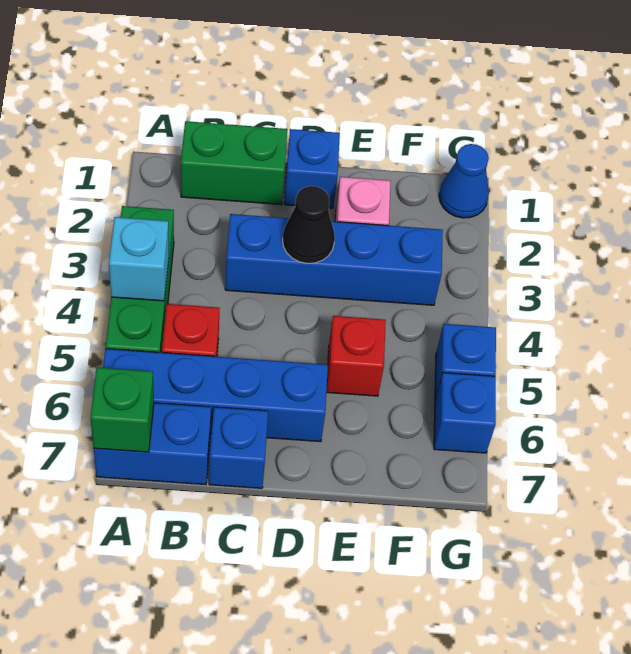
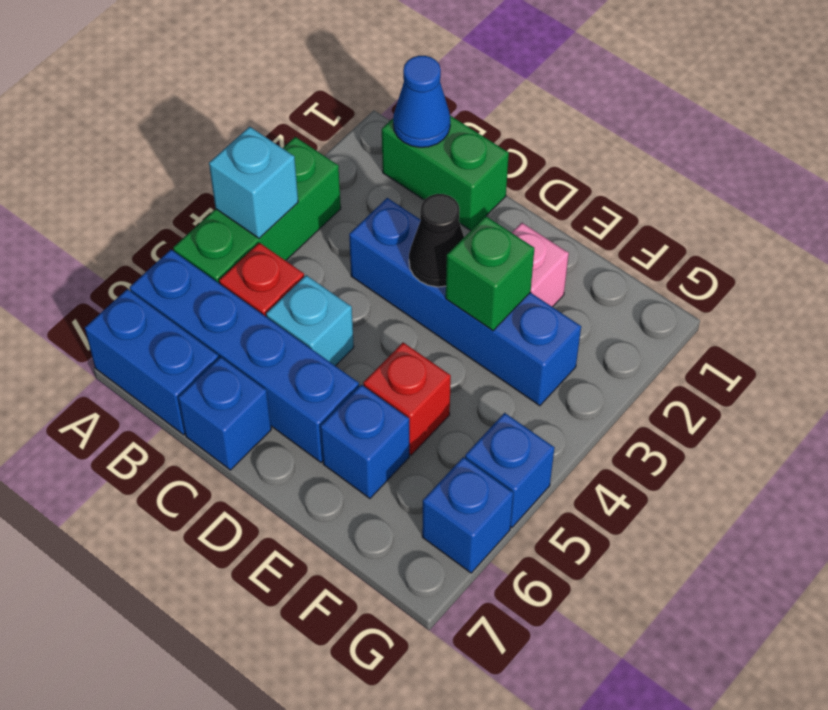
green 1x1 brick [90,367,154,452] -> green 1x1 brick moved to [446,216,534,331]
none -> cyan 1x1 brick [266,275,354,366]
blue 1x1 brick [284,129,340,208] -> blue 1x1 brick moved to [320,385,409,498]
blue 1x1 cone [439,144,489,218] -> blue 1x1 cone moved to [393,56,450,147]

